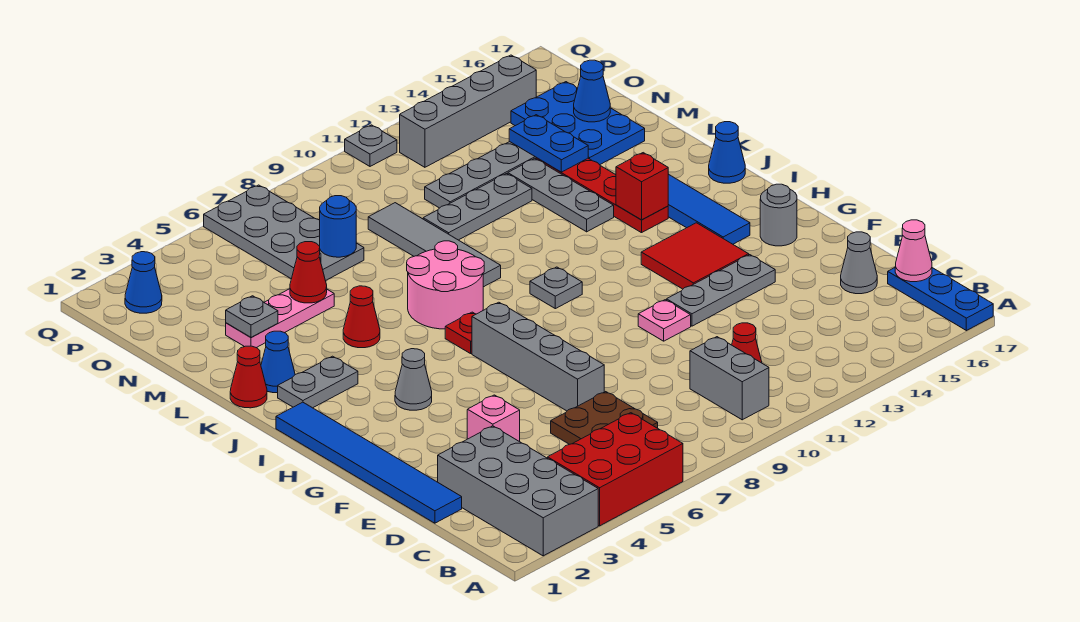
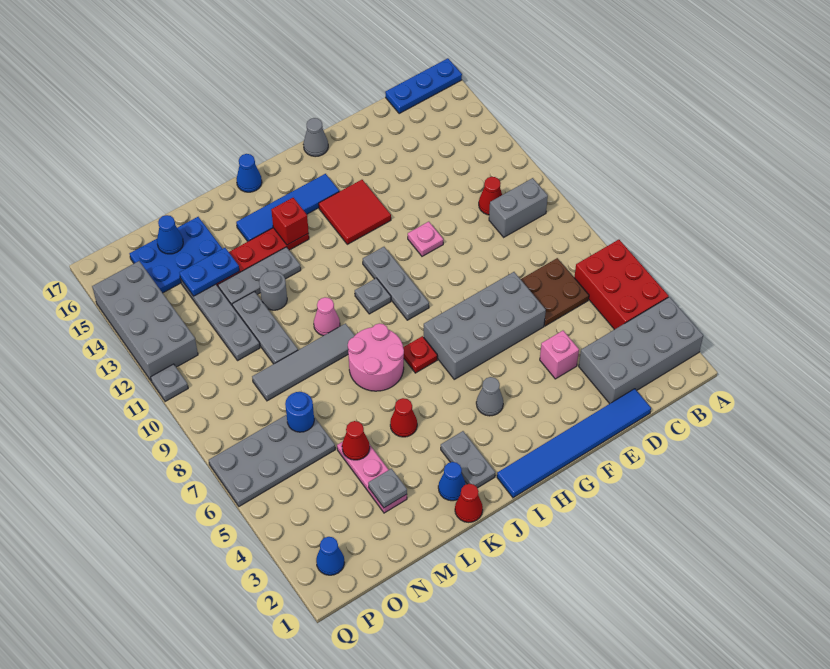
pink 1x1 cone [895,220,932,282] -> pink 1x1 cone moved to [314,297,340,336]
grey 1x1 cone [841,232,877,294] -> grey 1x1 cone moved to [303,118,328,157]
grey 1x4 brick [472,302,604,411] -> grey 2x4 brick [424,272,546,379]
grey 1x3 plate [667,255,775,326] -> grey 1x3 plate moved to [363,247,429,320]
grey 1x1 round brick [760,184,797,246] -> grey 1x1 round brick moved to [259,271,287,310]
grey 1x4 brick [400,55,536,167] -> grey 2x4 brick [92,261,198,381]

